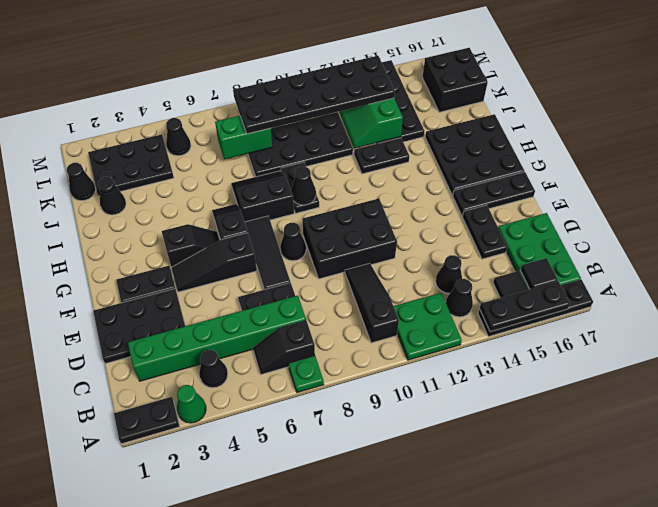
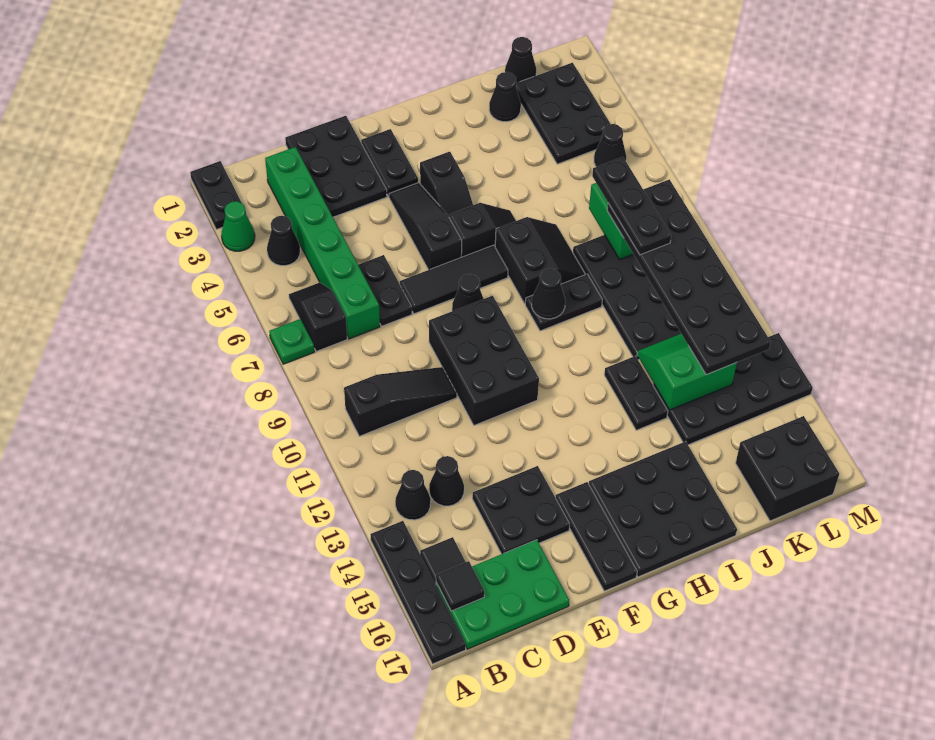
green 2x2 plate [394,293,462,360] -> none
black 1x3 plate [480,281,570,332] -> black 1x3 plate moved to [592,157,671,255]
black 1x2 plate [462,205,507,259] -> black 2x2 plate [472,466,570,554]

